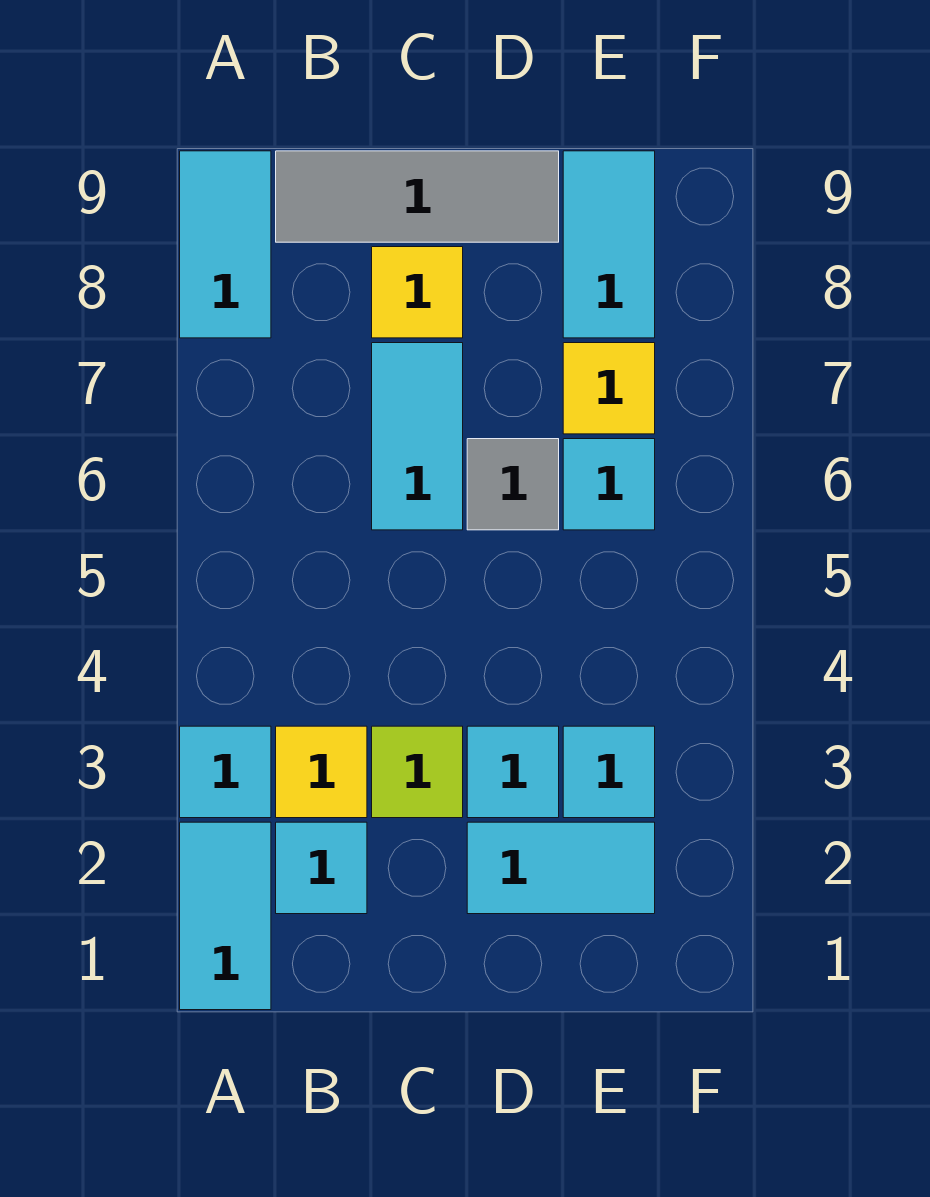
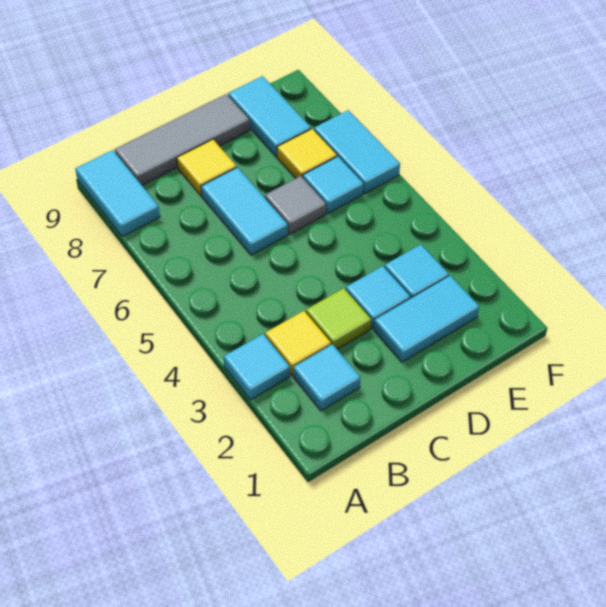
cyan 1x2 tile [180,822,271,1010] -> cyan 1x2 tile moved to [314,110,400,193]

